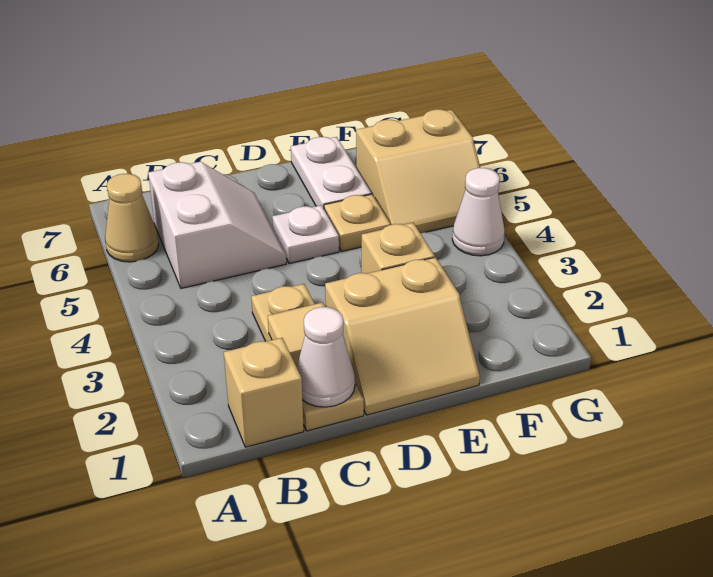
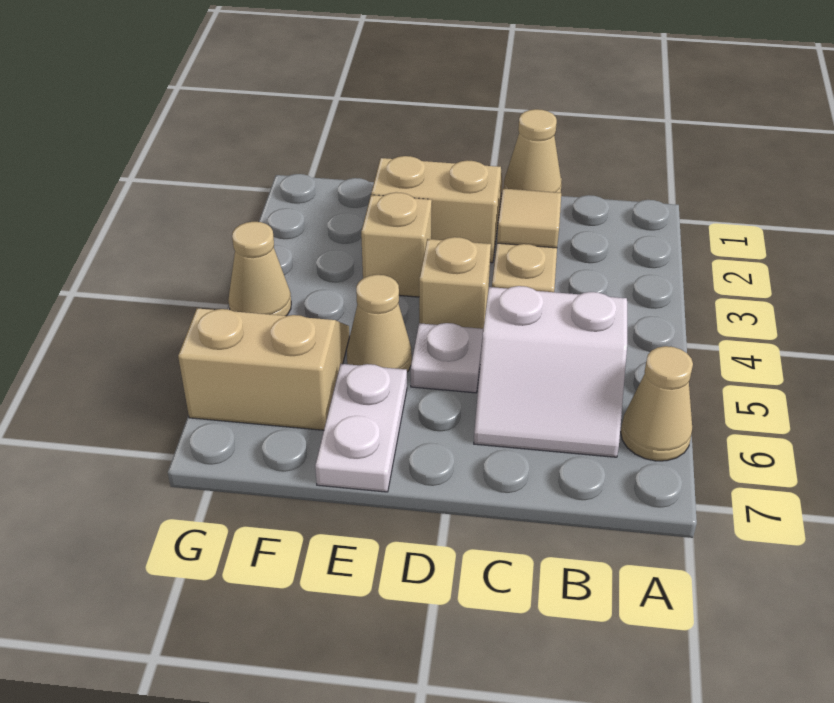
tan 1x1 brick [224,338,304,447] -> tan 1x1 brick moved to [419,237,491,329]
white 2x2 slope [148,162,286,288] -> white 2x2 slope turned to [474,286,627,457]
white 1x1 cone [297,307,355,407] -> tan 1x1 cone [504,109,562,193]
tan 1x1 plate [324,194,391,251] -> tan 1x1 cone [347,275,412,372]
white 1x1 cone [452,168,505,256] -> tan 1x1 cone [228,222,291,316]

